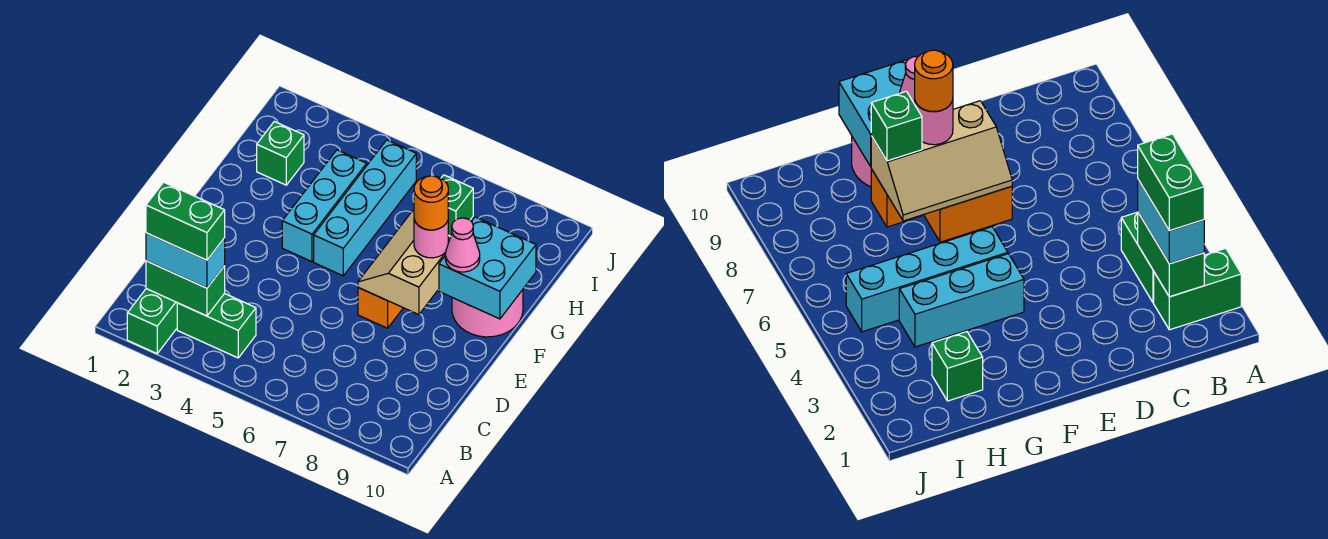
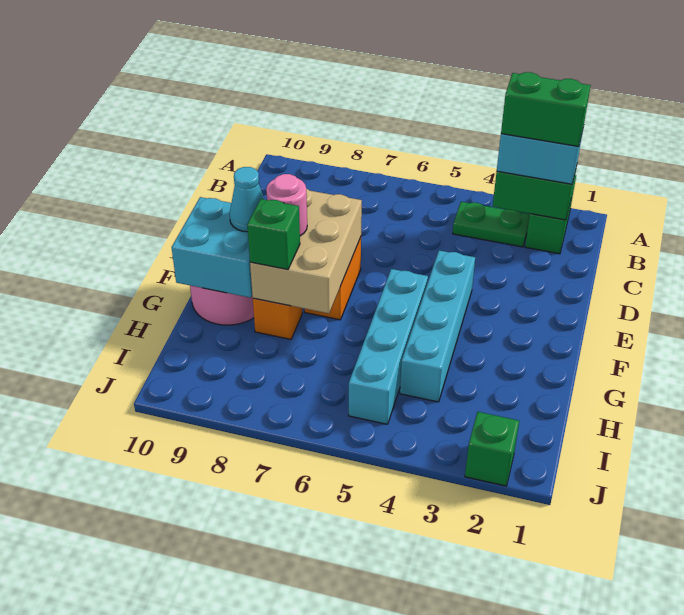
green 1x2 brick [177,293,256,358] -> green 1x2 plate [453,202,530,247]
tan 2x3 slope [358,211,473,315] -> tan 2x3 brick [250,189,362,313]
cyan 1x3 brick [282,150,367,262] -> cyan 1x4 brick [400,250,475,402]
orange 1x1 round brick [414,176,448,230] -> none
pink 1x1 cone [445,218,480,272] -> cyan 1x1 cone [230,167,264,232]
green 1x1 brick [257,122,304,185] -> green 1x1 brick moved to [465,412,519,486]

